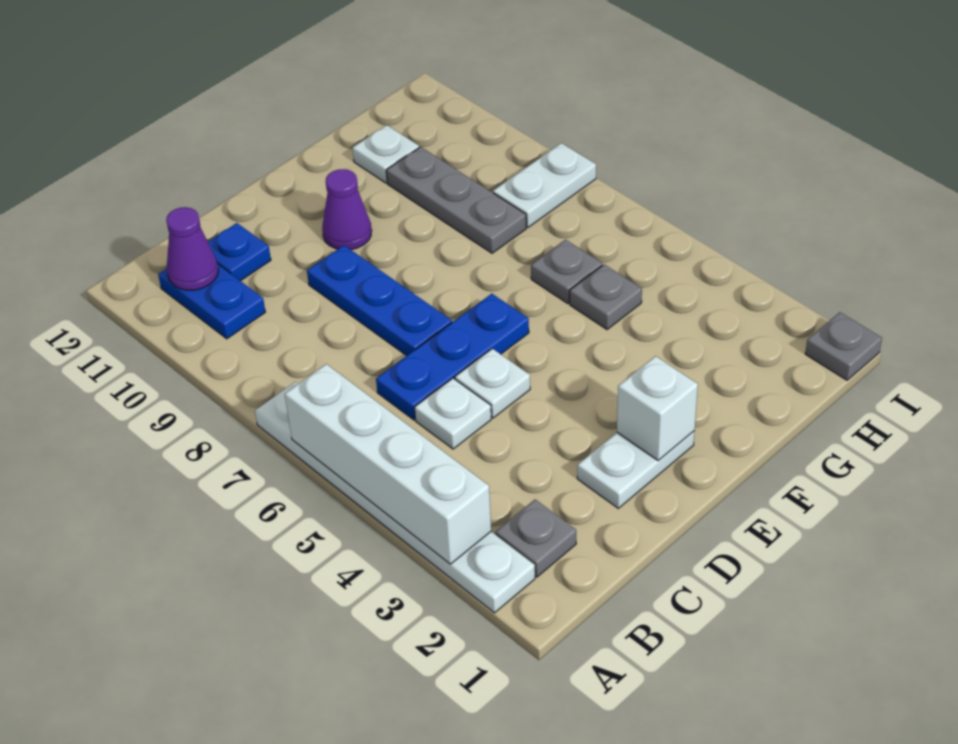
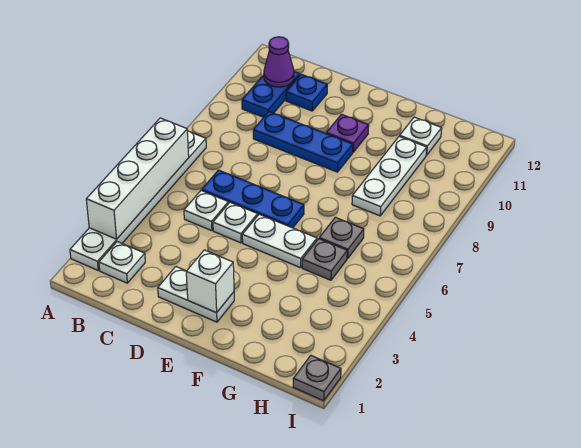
grey 1x1 plate [495,500,576,577] -> white 1x1 plate [99,242,145,283]
blue 1x3 plate [307,245,452,356] -> blue 1x3 plate turned to [253,112,353,172]
purple 1x1 cone [322,169,372,250] -> purple 1x1 plate [326,114,369,152]
grey 1x3 plate [386,147,526,253] -> white 1x3 plate [352,136,427,216]
white 1x2 plate [493,143,596,227] -> white 1x2 plate moved to [242,214,317,268]

